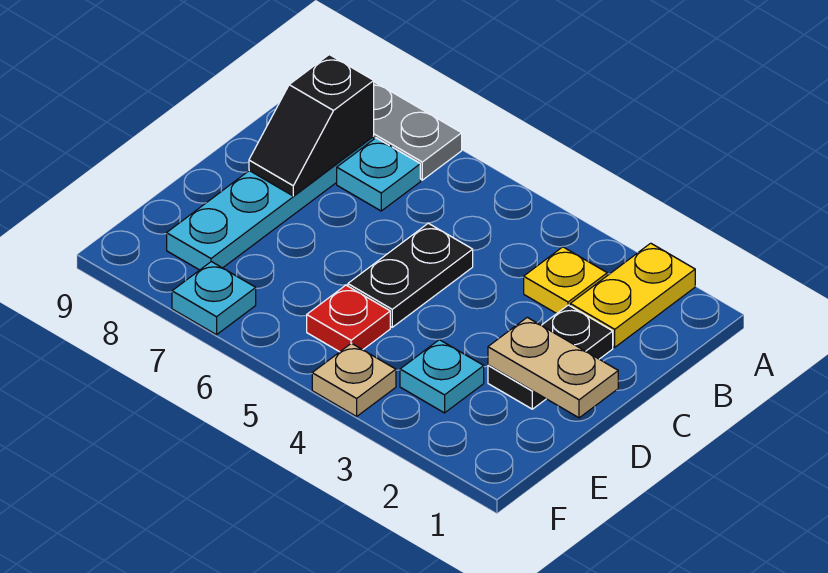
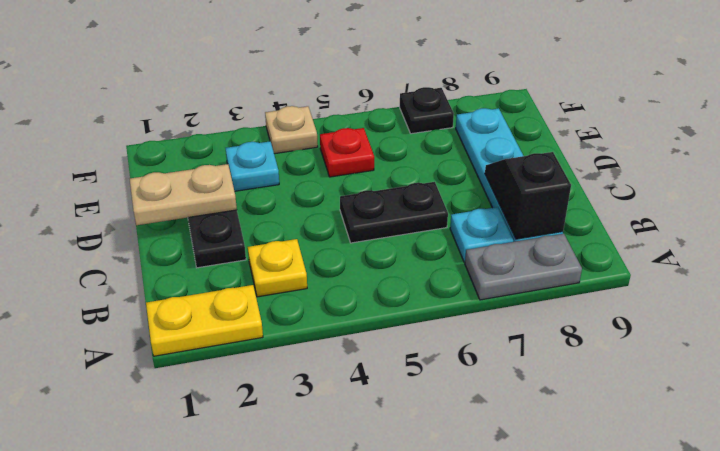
yellow 1x2 plate [570,243,695,347] -> yellow 1x2 plate turned to [146,285,263,356]
black 1x2 plate [348,223,473,327] -> black 1x2 plate turned to [340,182,448,243]
cyan 1x1 plate [172,262,256,335] -> black 1x1 plate [400,87,454,134]

